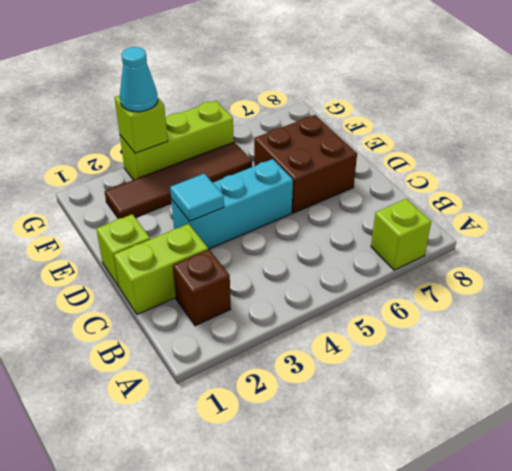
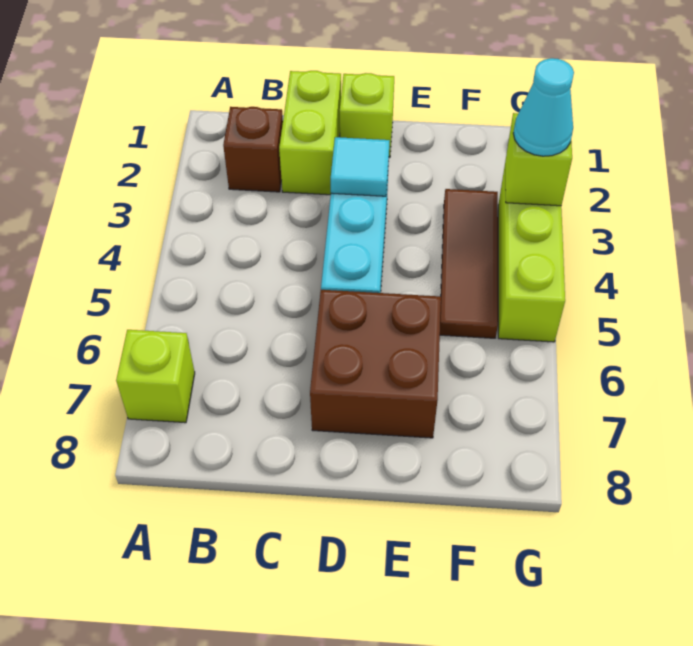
brown 1x4 tile [105,142,252,219] -> brown 1x3 tile [440,189,498,338]

